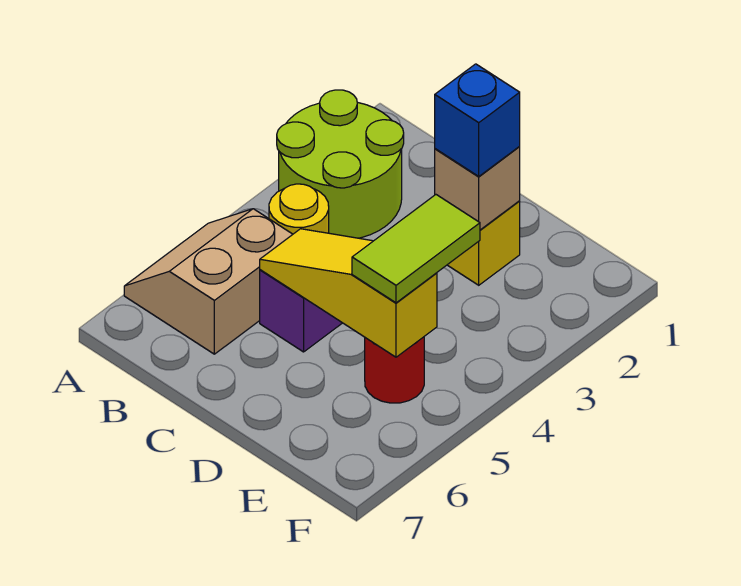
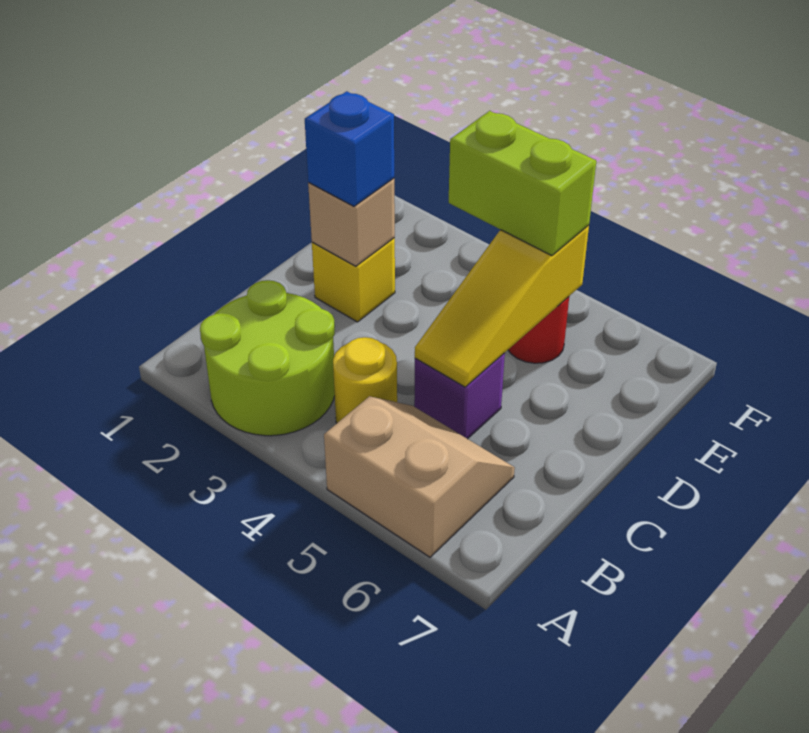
tan 2x2 slope [124,209,293,354] -> tan 2x2 slope turned to [324,396,515,557]
lime 1x2 tile [352,195,480,303] -> lime 1x2 brick [449,111,596,256]

